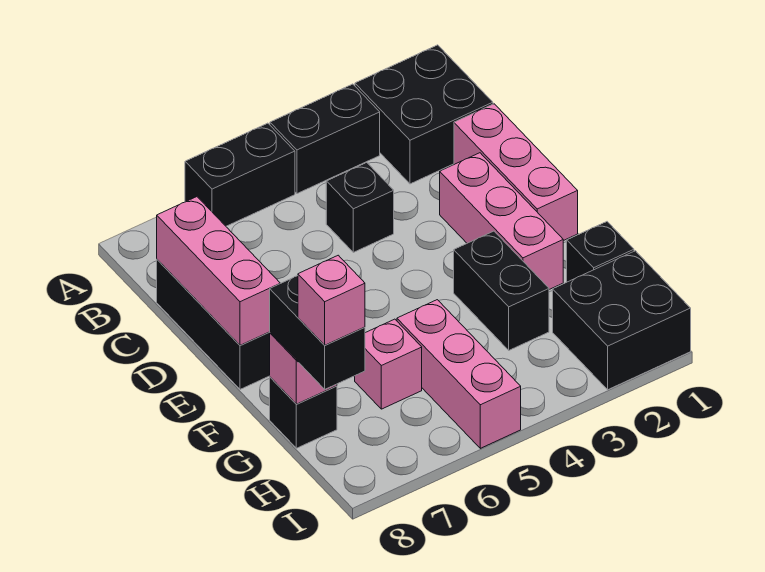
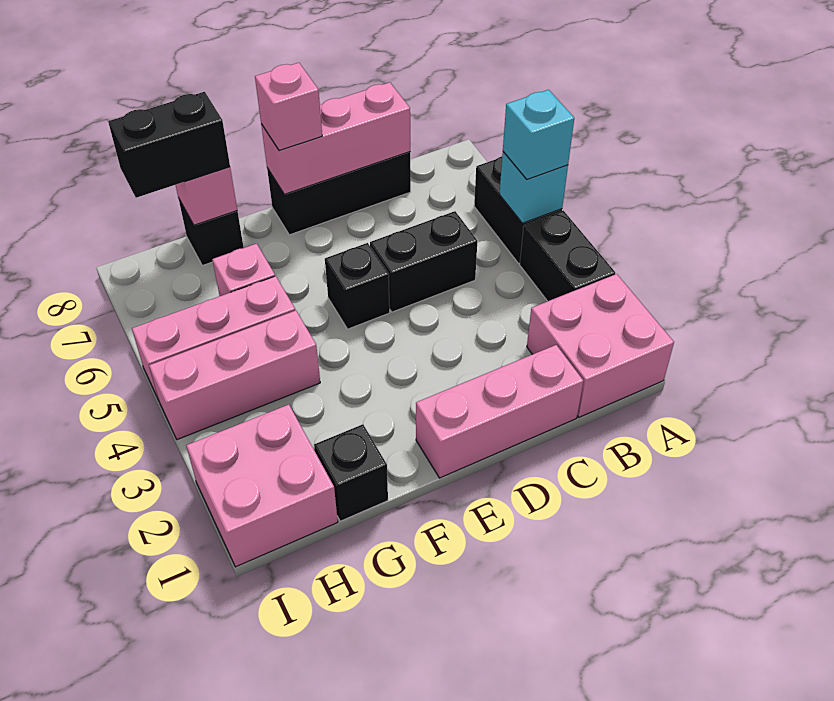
black 2x2 brick [355,45,493,184] -> pink 2x2 brick [527,274,674,417]
none -> cyan 1x1 brick [499,152,568,223]
none -> cyan 1x1 brick [503,90,574,179]
black 1x1 brick [326,163,394,252] -> black 1x1 brick moved to [325,243,390,329]
pink 1x3 brick [440,153,563,289] -> pink 1x3 brick moved to [149,310,320,440]
black 1x2 brick [454,231,549,350] -> black 1x2 brick moved to [370,211,477,312]
black 2x2 brick [553,251,691,390] -> pink 2x2 brick [186,404,338,567]
pink 1x1 brick [298,255,365,345] -> pink 1x1 brick moved to [255,63,322,151]

